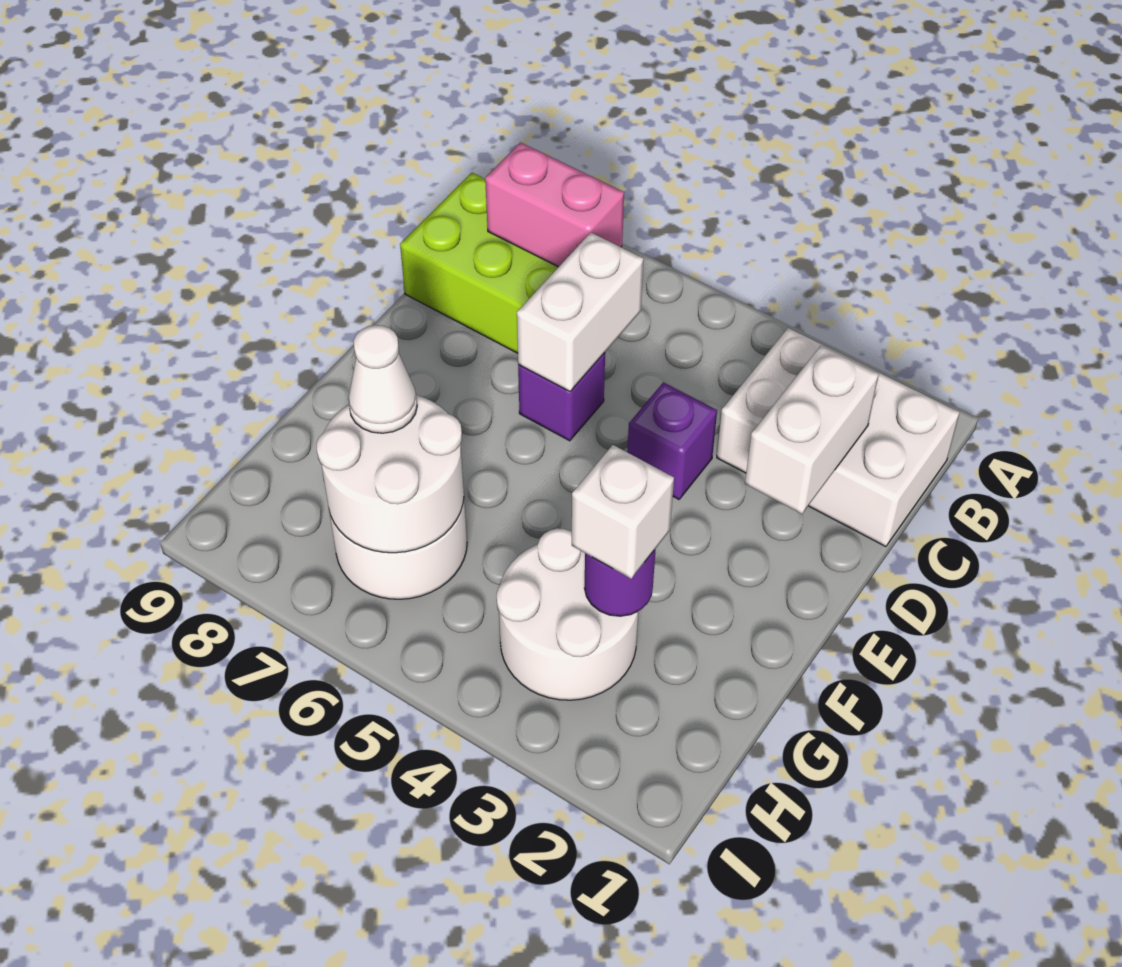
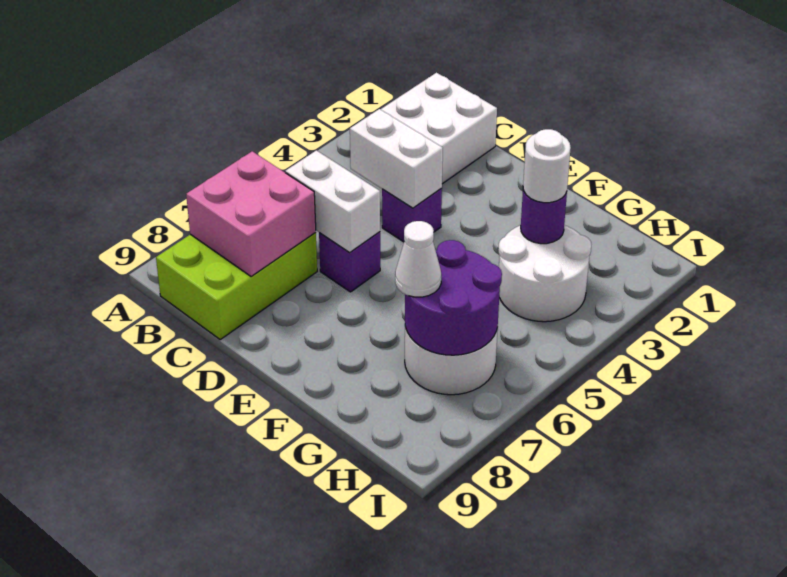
pink 1x2 brick [485,143,624,267] -> pink 2x2 brick [186,151,316,277]
white 1x2 brick [745,346,879,514] -> white 1x2 brick moved to [350,109,443,208]
white 1x1 brick [572,445,674,579] -> white 1x1 round brick [523,129,571,203]
white 2x2 round brick [316,395,464,553] -> purple 2x2 round brick [405,240,502,355]

